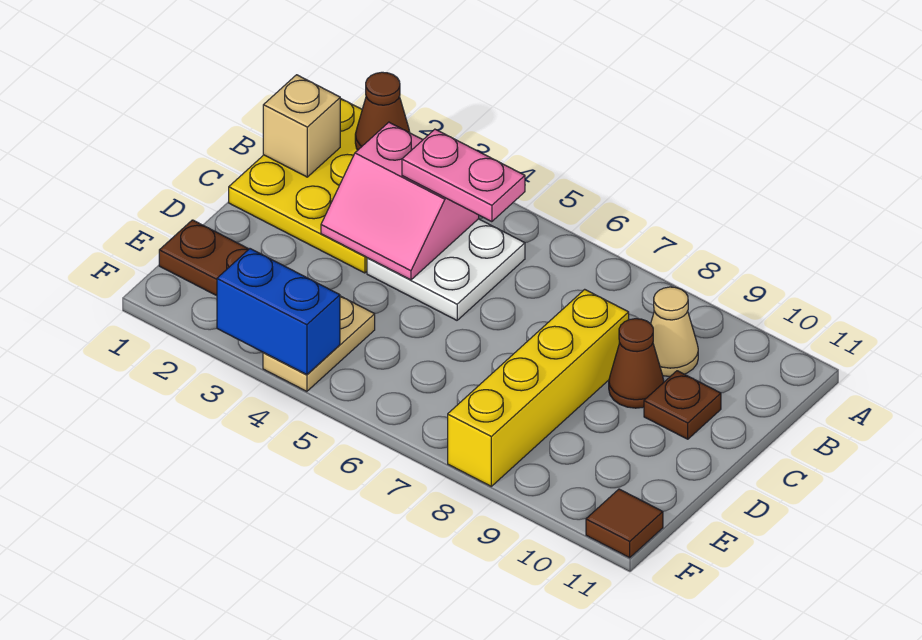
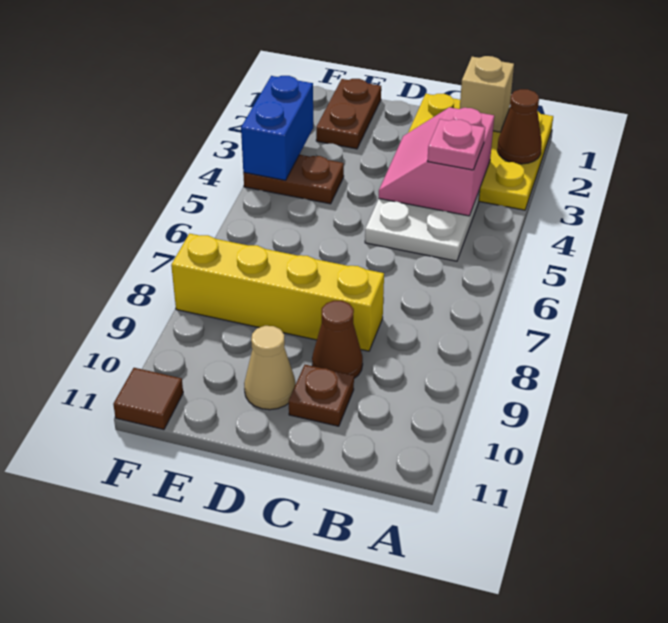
pink 1x2 plate [402,129,525,222] -> pink 1x1 plate [428,119,485,170]
tan 1x1 cone [651,287,698,377] -> tan 1x1 cone moved to [244,326,296,410]
tan 1x2 plate [263,296,375,391] -> brown 1x2 plate [243,155,344,204]

